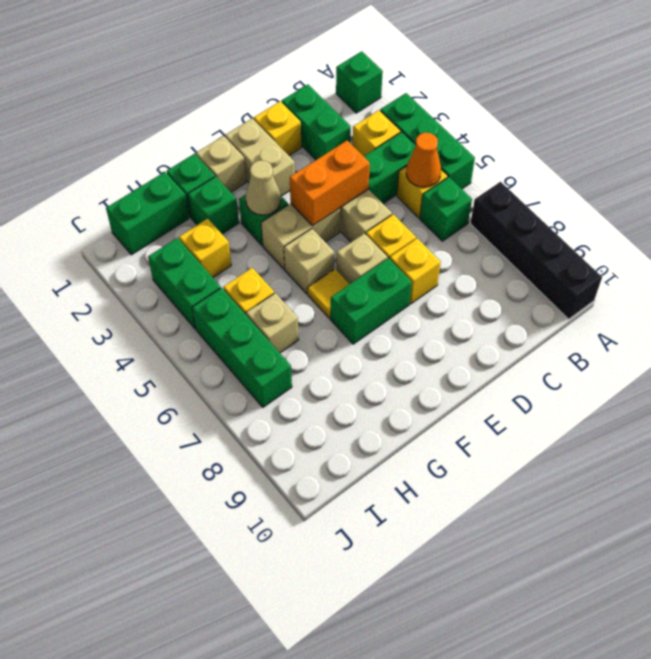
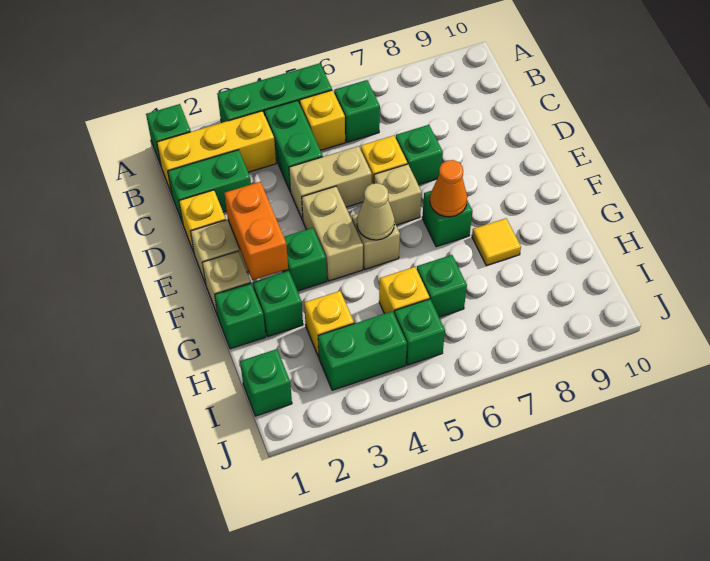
black 1x4 brick [470,182,602,319] -> none
yellow 1x1 brick [353,110,401,156] -> yellow 1x3 brick [157,111,276,194]
orange 1x1 cone [406,133,441,187] -> orange 1x1 cone moved to [430,160,467,217]
orange 1x2 brick [290,141,370,226] -> orange 1x2 brick moved to [224,182,288,280]
yellow 1x1 brick [390,238,441,304] -> green 1x1 brick [396,125,443,185]
green 1x2 brick [331,258,412,344] -> green 1x1 brick [422,191,472,247]
tan 1x1 cone [246,160,281,215] -> tan 1x1 cone moved to [357,183,395,240]
yellow 1x1 tile [307,269,349,319] -> yellow 1x1 tile moved to [472,218,521,265]
green 1x2 brick [106,172,189,255] -> green 1x1 brick [240,349,292,416]
tan 1x1 brick [246,293,299,353] -> green 1x1 brick [417,255,467,317]
green 1x3 brick [192,288,292,407] -> green 1x1 brick [394,299,445,365]

